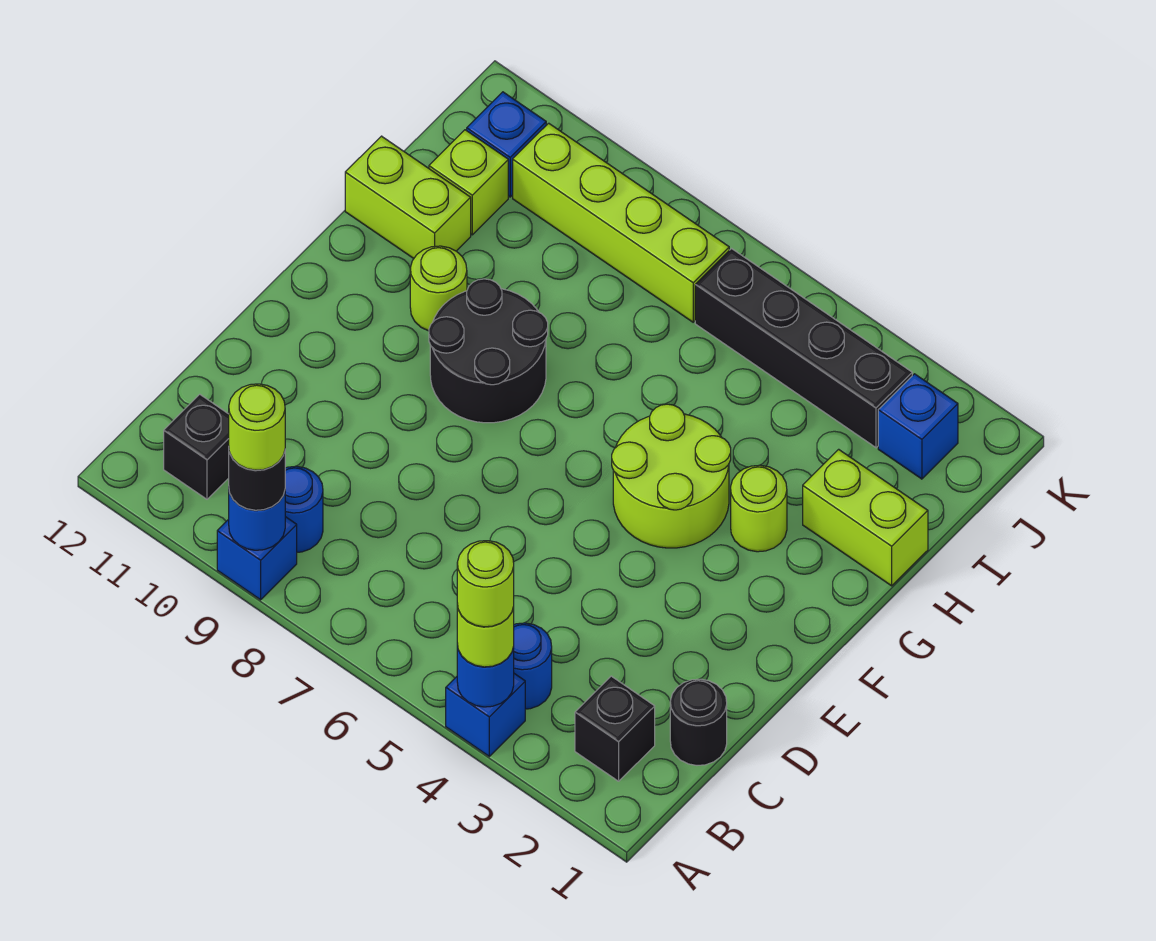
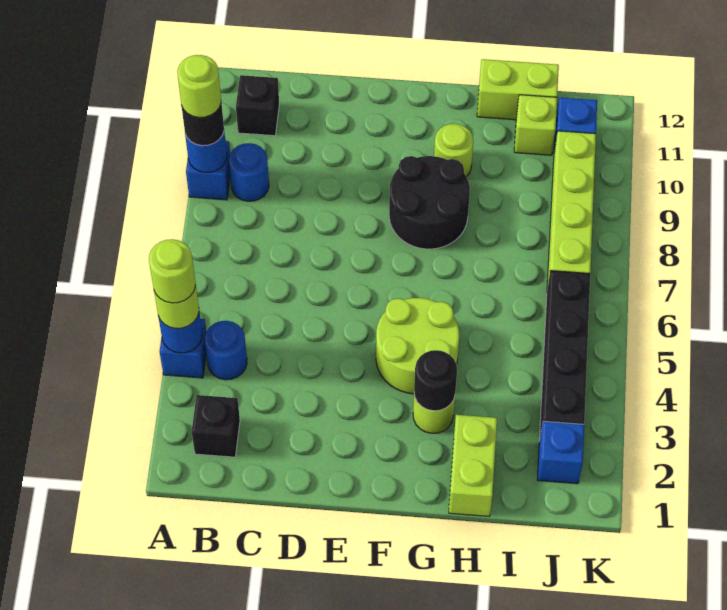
black 1x1 round brick [670,679,727,765] -> black 1x1 round brick moved to [414,350,457,411]
lime 1x2 brick [345,136,471,258] -> lime 1x2 brick turned to [477,59,559,120]

